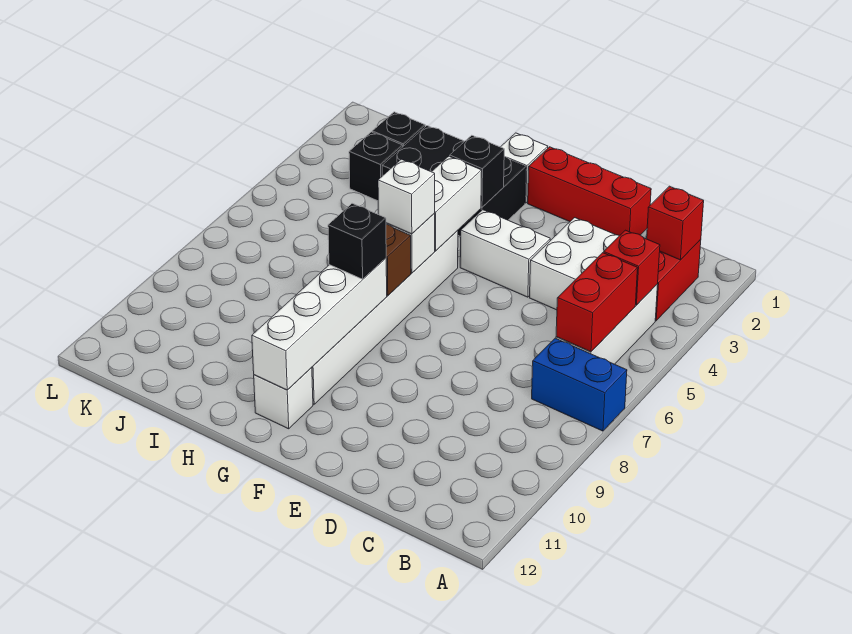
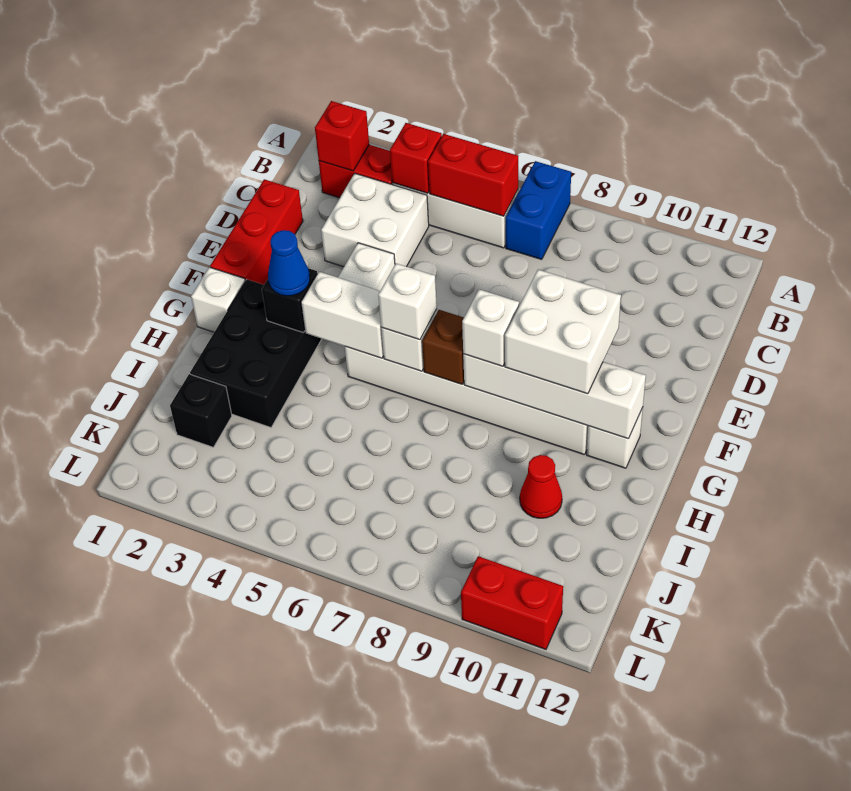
none -> white 2x2 brick [505,270,621,394]
none -> blue 1x1 cone [268,230,310,296]
black 1x1 brick [328,203,386,279] -> white 1x1 brick [462,289,519,366]
none -> red 1x1 cone [520,455,562,518]
black 1x1 brick [349,132,403,201] -> none
none -> red 1x2 brick [461,556,563,649]

